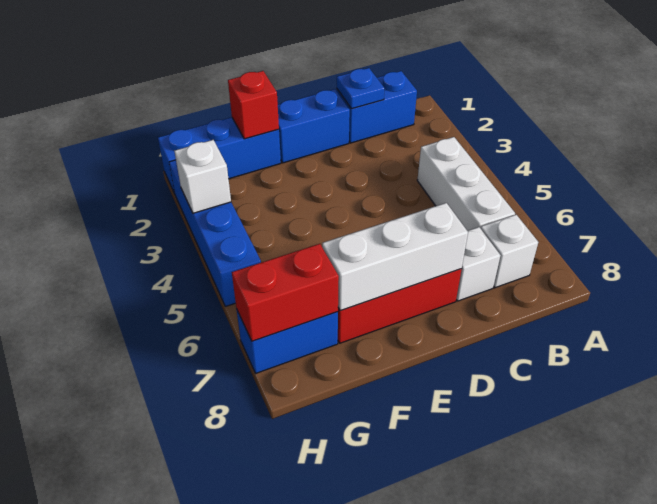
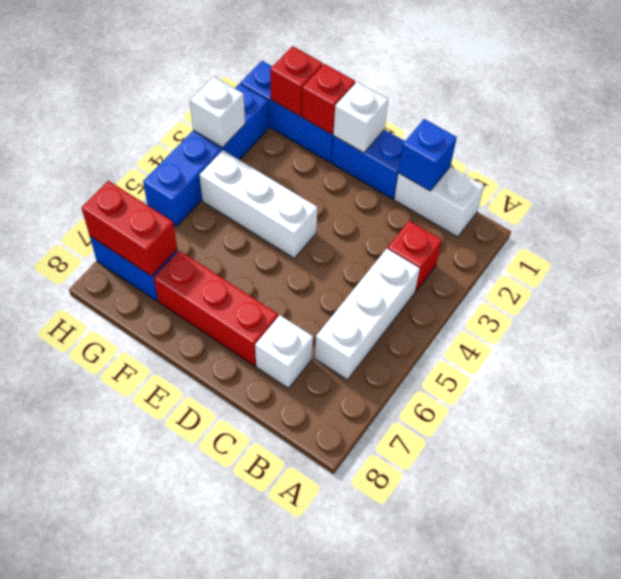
blue 1x2 brick [337,71,417,143] -> white 1x2 brick [394,167,484,237]
none -> red 1x1 brick [388,221,442,292]
white 1x1 brick [481,215,538,288] -> white 1x1 brick moved to [333,82,388,153]
blue 1x1 plate [337,68,384,109] -> blue 1x1 brick [399,119,457,191]
white 1x3 brick [322,203,468,311] -> white 1x3 brick moved to [200,150,317,258]
none -> red 1x1 brick [270,46,323,116]

